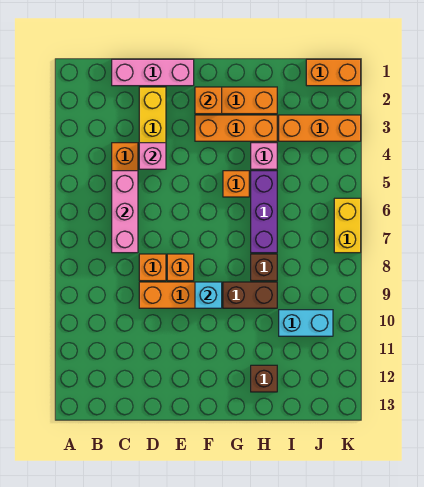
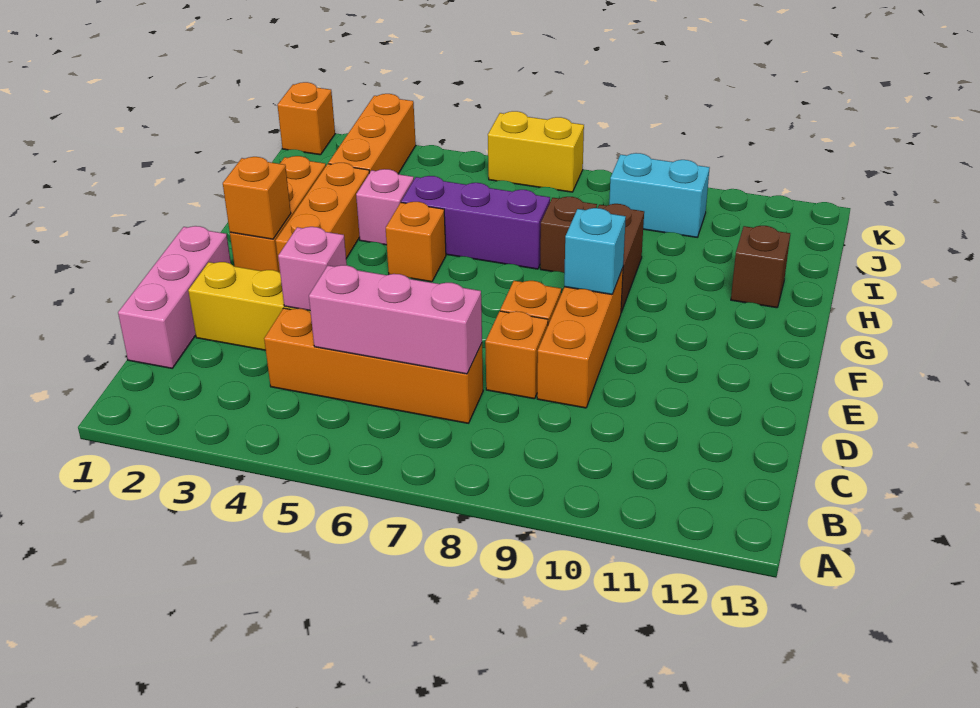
cyan 1x2 brick [279,310,333,336] -> cyan 1x2 brick turned to [609,153,710,237]
orange 1x2 brick [306,59,361,86] -> orange 1x1 brick [278,82,335,155]

